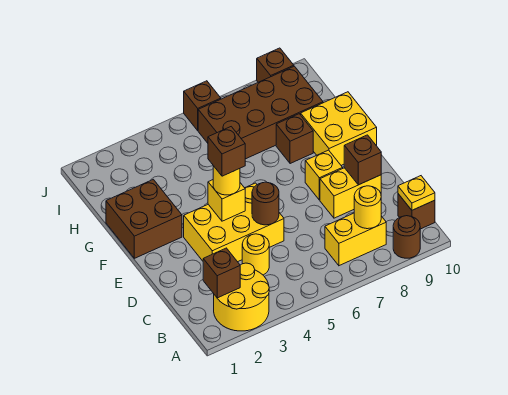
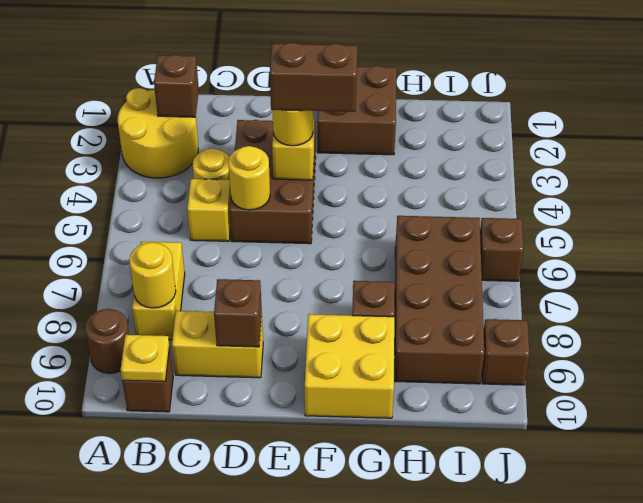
yellow 2x3 brick [184,183,284,262] -> brown 2x3 brick [229,120,316,244]
brown 1x1 round brick [252,182,279,225] -> yellow 1x1 round brick [228,146,270,210]
yellow 1x2 brick [320,168,381,218] -> yellow 1x2 brick turned to [172,311,263,378]
brown 1x1 brick [208,127,245,176] -> brown 1x2 brick [270,43,357,112]
yellow 1x1 brick [305,150,343,200] -> yellow 1x1 brick moved to [187,179,231,241]

